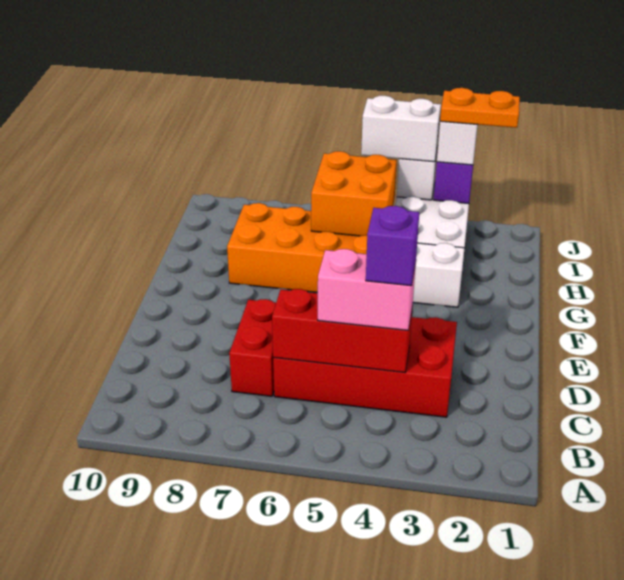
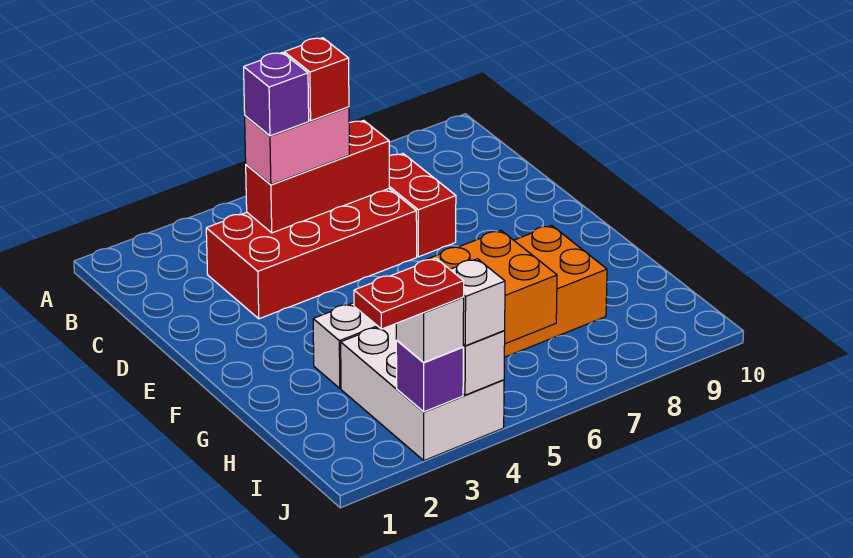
none -> red 1x1 brick [284,38,349,121]
orange 1x2 plate [440,88,520,128] -> red 1x2 plate [354,258,464,329]
white 1x2 brick [361,96,441,162] -> white 1x1 brick [450,259,505,346]

